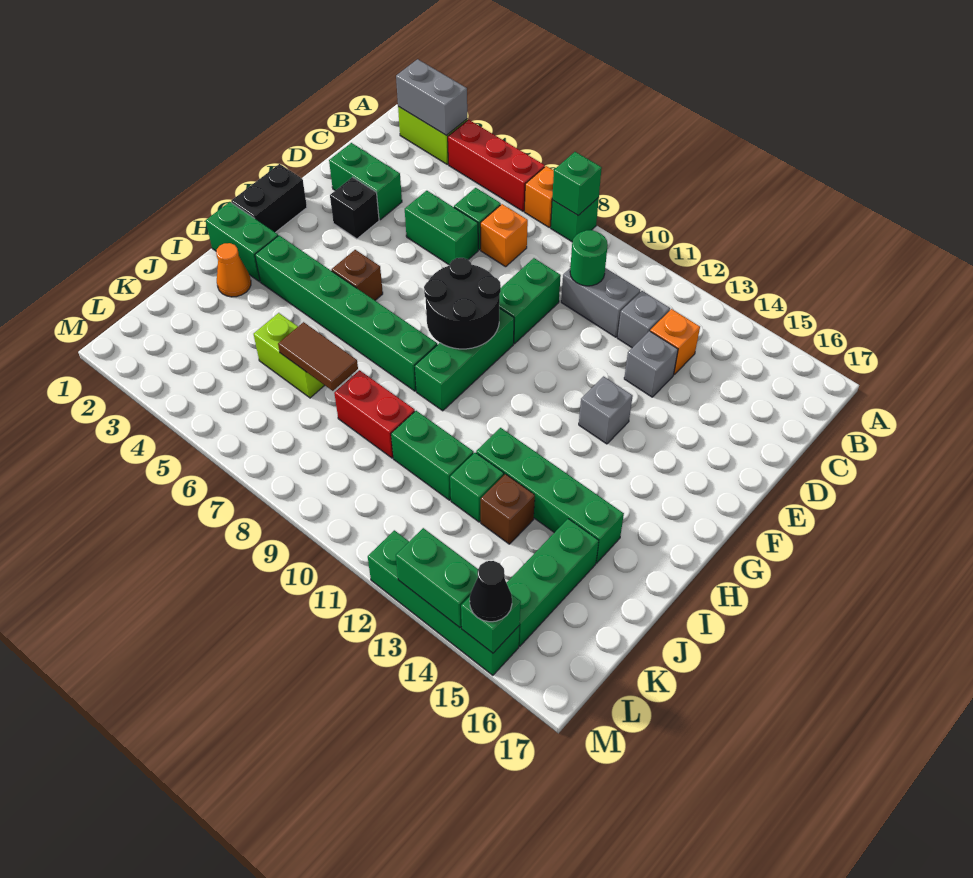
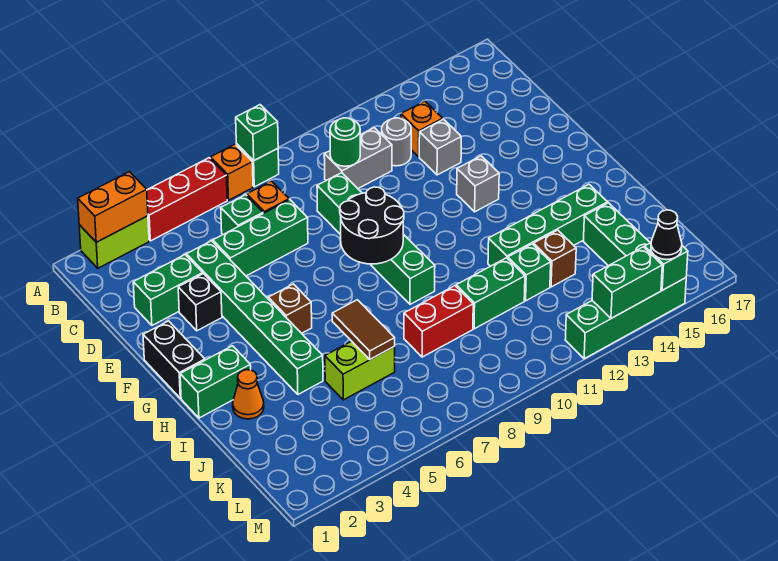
grey 1x2 brick [396,59,467,135] -> orange 1x2 brick [78,172,148,242]
grey 1x1 brick [618,291,670,348] -> grey 1x1 round brick [382,118,411,166]
green 1x2 brick [405,191,478,264] -> green 1x3 brick [213,200,308,276]
green 1x6 brick [255,235,437,391] -> green 1x6 brick turned to [186,241,323,394]
brown 1x2 tile [278,322,358,391] -> brown 1x2 tile turned to [332,300,395,359]

